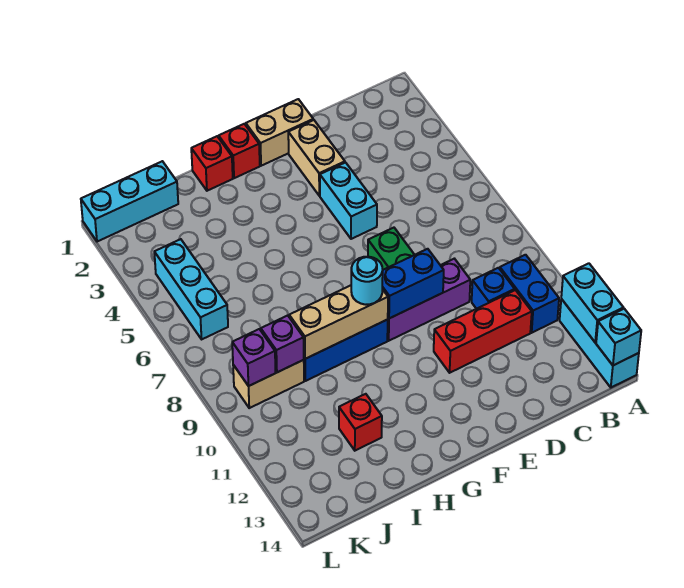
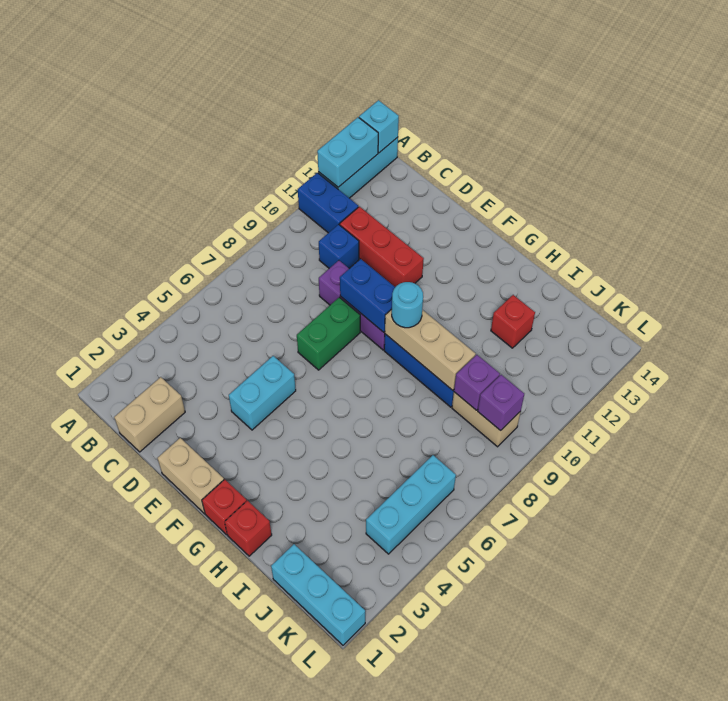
blue 1x2 brick [500,255,559,333] -> blue 1x2 brick turned to [298,173,358,233]
tan 1x2 brick [288,120,345,196] -> tan 1x2 brick moved to [114,377,185,452]

